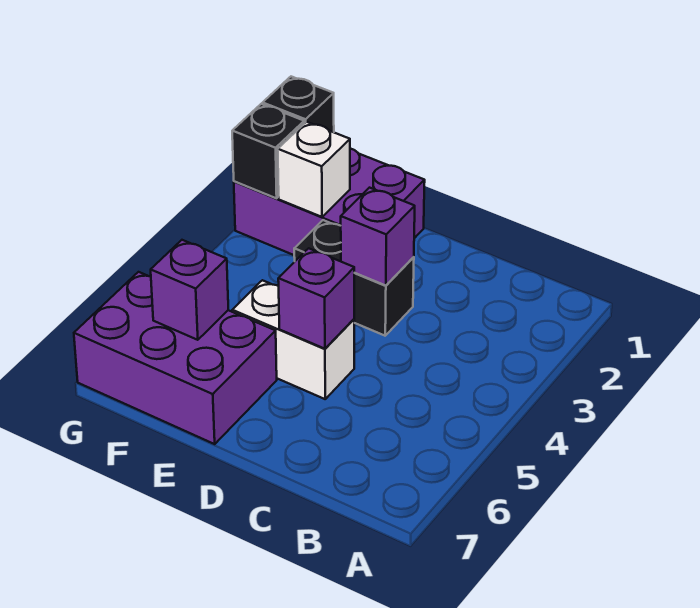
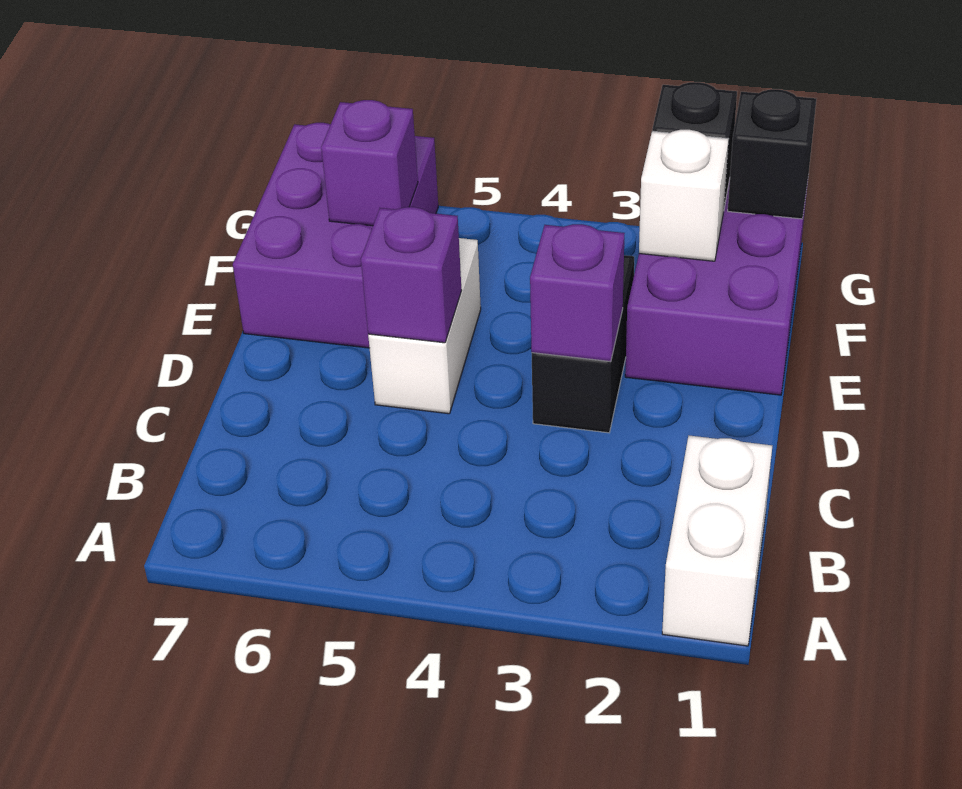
none -> white 1x2 brick [662,436,772,646]

